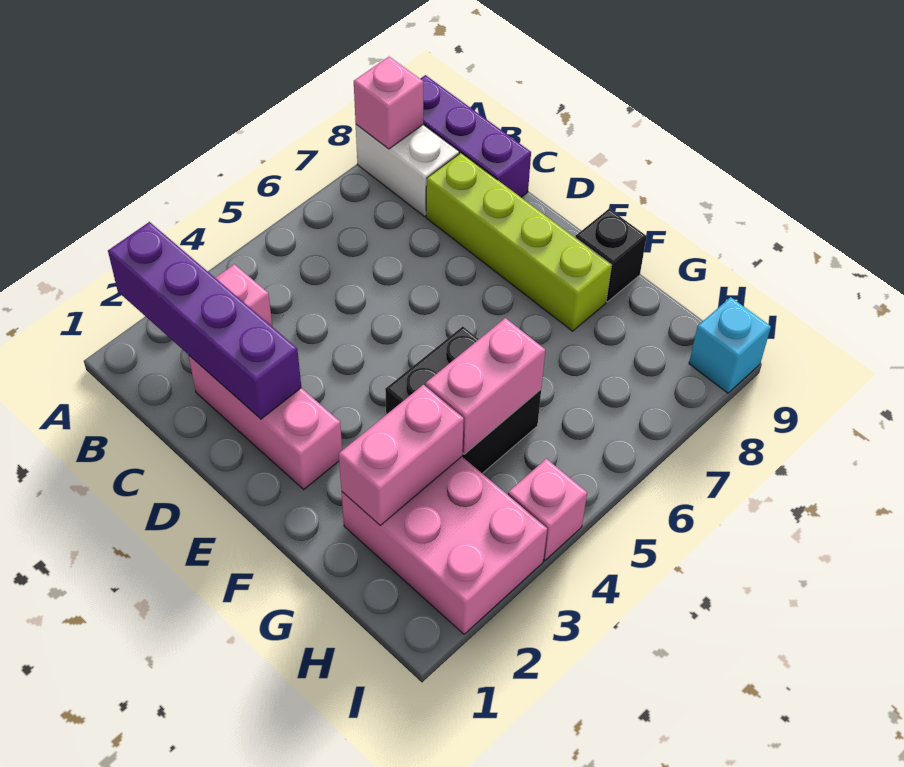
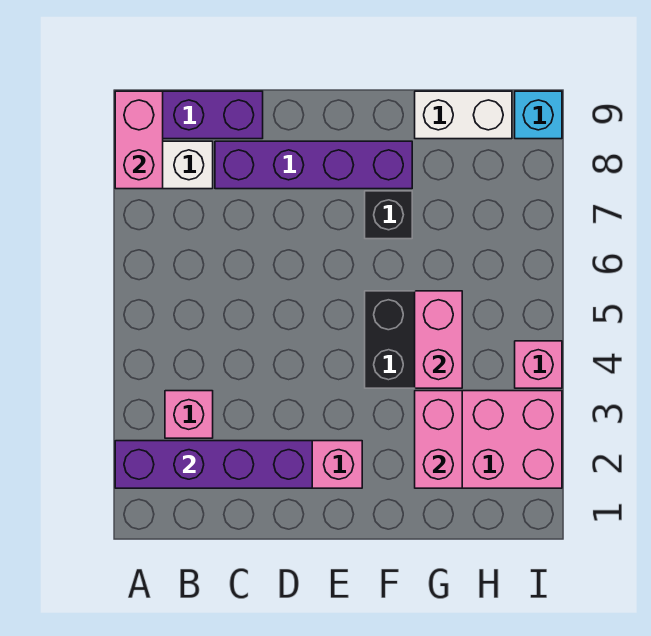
pink 1x1 brick [354,57,423,149] -> pink 1x2 brick [115,91,163,189]
lime 1x4 brick [426,153,612,331] -> purple 1x4 brick [215,141,412,189]
black 1x1 brick [575,209,647,302] -> black 1x1 brick moved to [365,191,412,239]
none -> white 1x2 brick [415,91,512,139]

